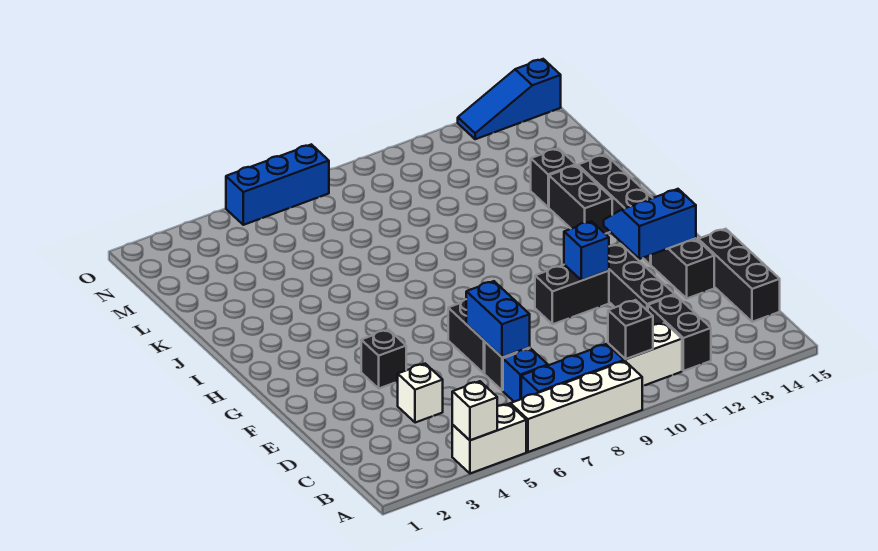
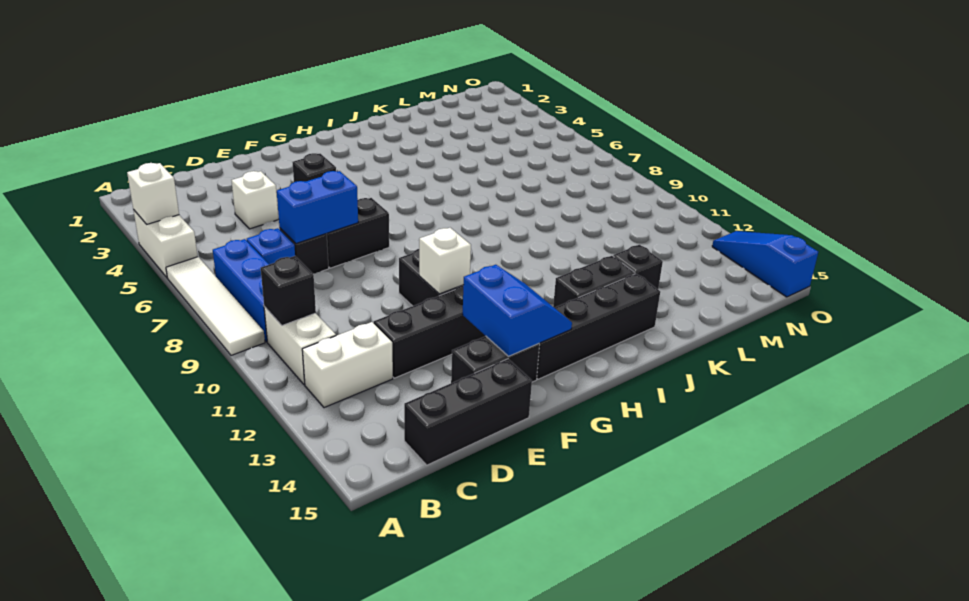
white 1x4 brick [510,361,642,452] -> white 1x4 tile [166,257,265,355]
black 1x2 brick [648,295,711,371] -> white 1x2 brick [302,322,393,408]
blue 1x1 brick [564,221,609,280] -> white 1x1 brick [419,228,471,294]
blue 1x3 brick [226,144,329,225] -> none

